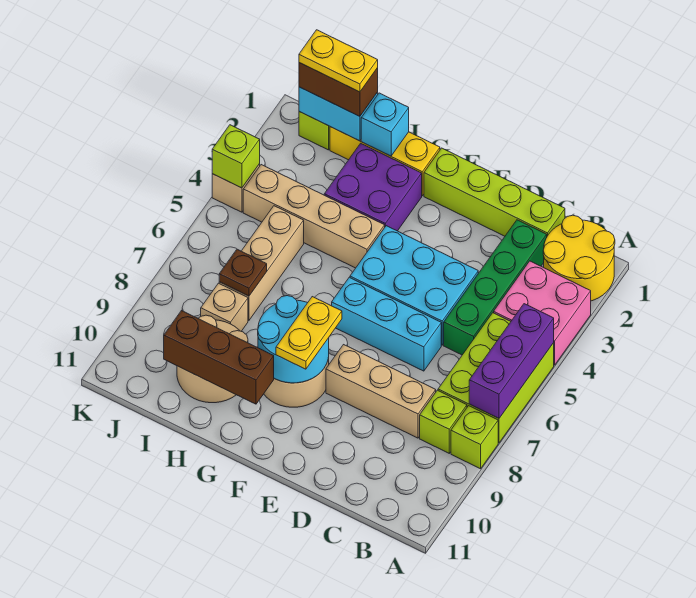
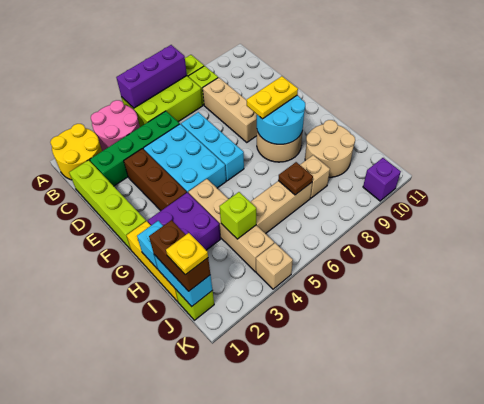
pink 2x2 brick [494,261,591,365] -> pink 2x2 round brick [91,100,140,151]
brown 1x3 brick [164,311,274,404] -> brown 1x3 brick moved to [124,149,187,211]
yellow 1x2 plate [299,30,378,92] -> yellow 1x1 plate [166,233,208,275]
lime 1x1 brick [212,125,260,188] -> lime 1x1 brick moved to [219,192,256,239]
none -> purple 1x1 brick [363,158,401,201]

